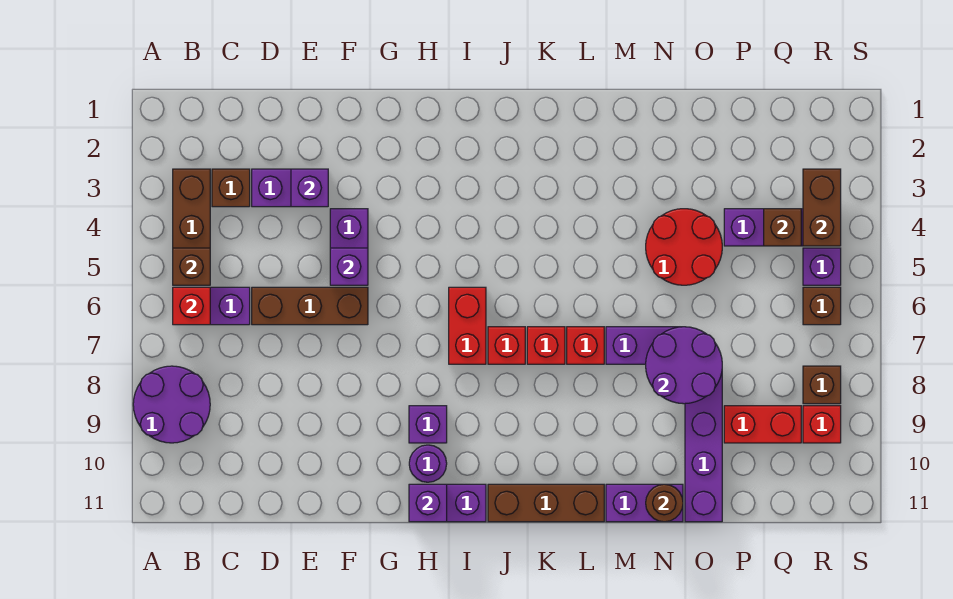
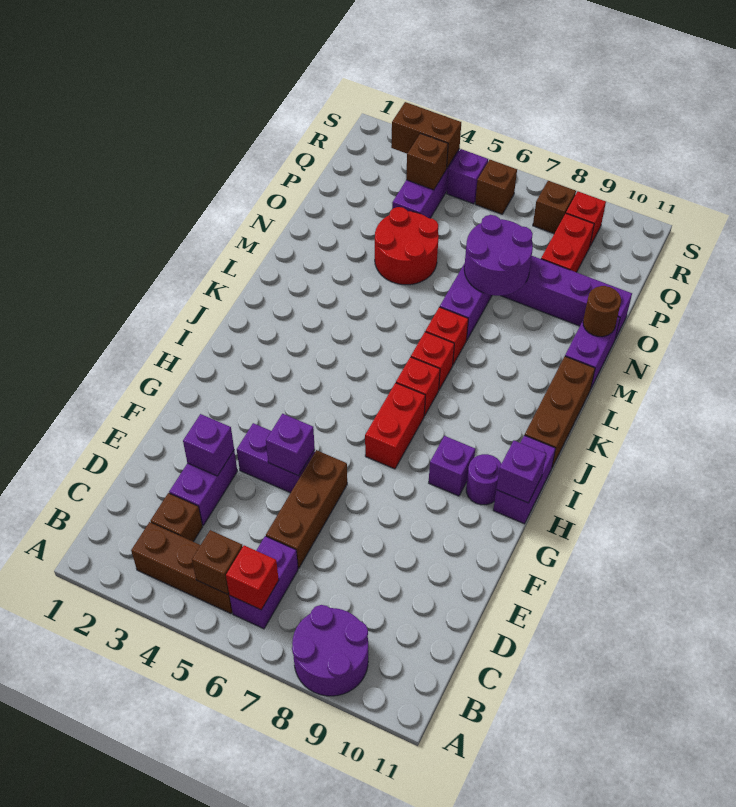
red 1x2 brick [449,287,486,364] -> red 1x2 brick turned to [365,383,425,469]

